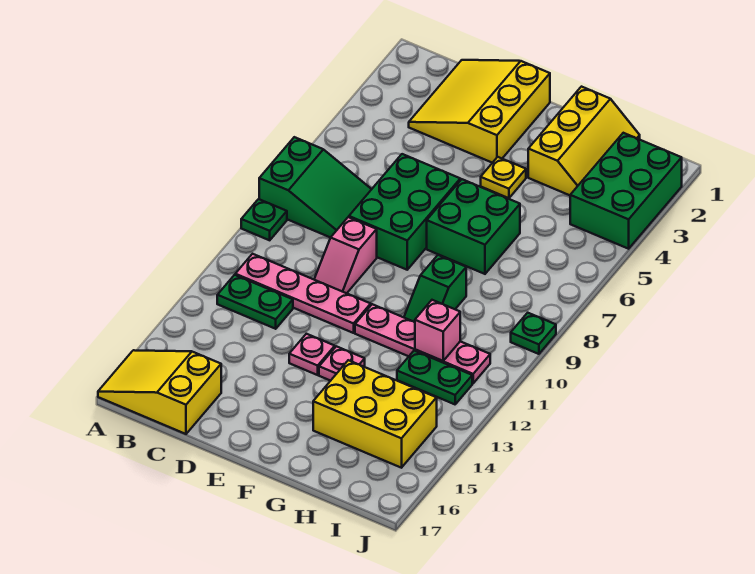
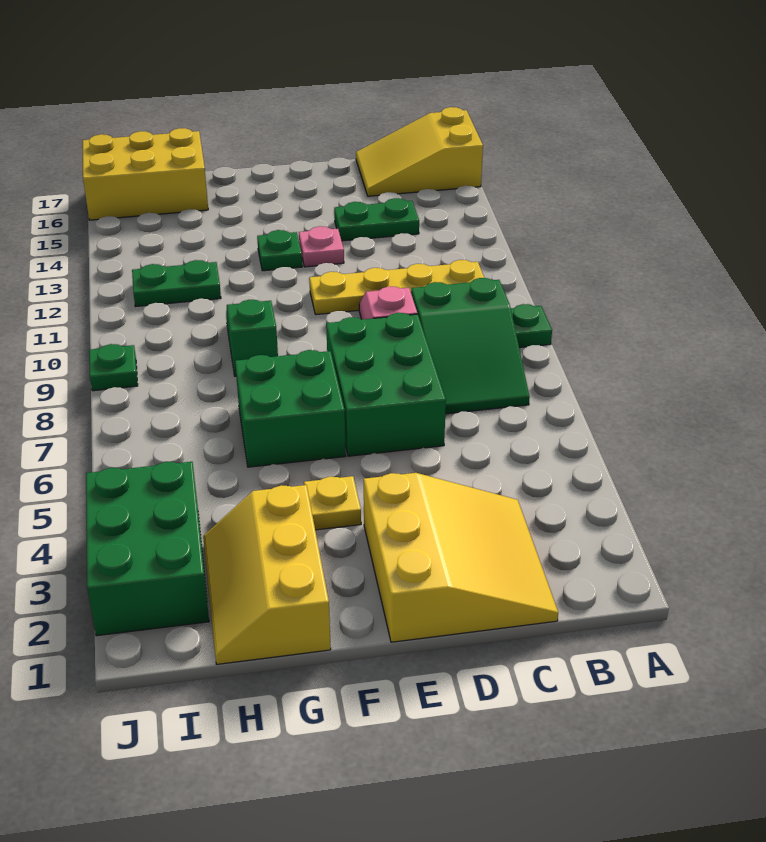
green 2x3 slope [259,137,372,238] -> green 2x3 slope turned to [411,278,530,414]
yellow 2x3 slope [98,350,221,434] -> yellow 2x3 slope turned to [356,107,483,196]
pink 1x4 plate [235,254,371,333] -> yellow 1x4 plate [309,260,484,314]
green 1x2 plate [217,275,293,329] -> green 1x2 plate moved to [334,198,419,241]
pink 1x4 plate [355,304,490,383] -> none
pink 1x1 plate [319,346,365,381] -> green 1x1 plate [257,230,302,271]
yellow 2x3 brick [313,360,437,468] -> yellow 2x3 brick moved to [82,128,208,220]
pink 1x1 brick [415,300,460,361] -> none

